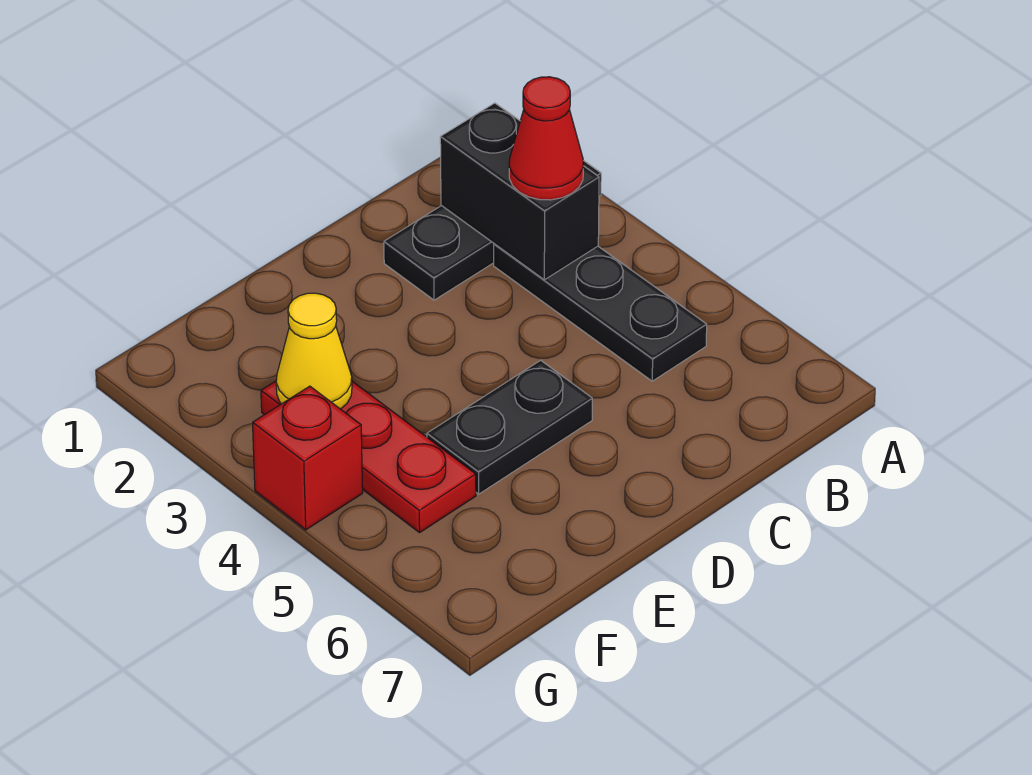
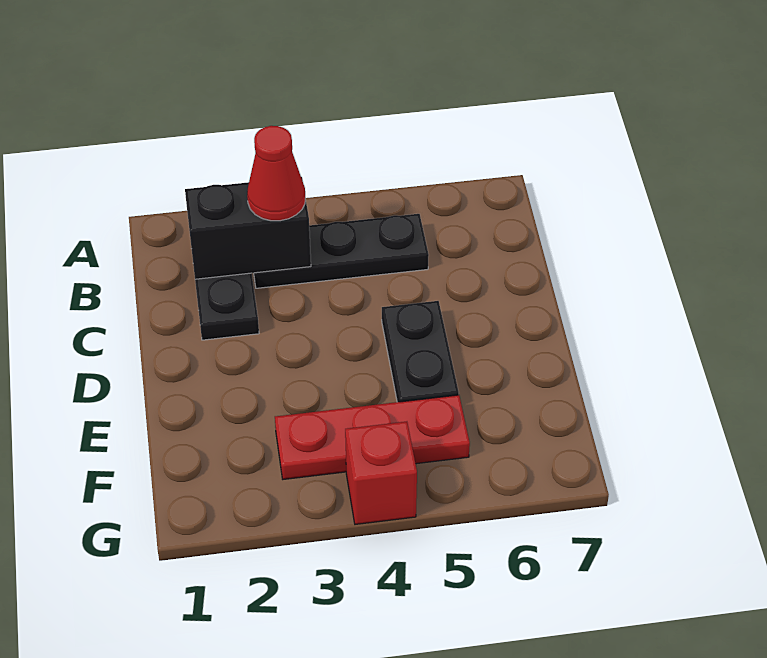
yellow 1x1 cone [276,293,352,409] -> none

